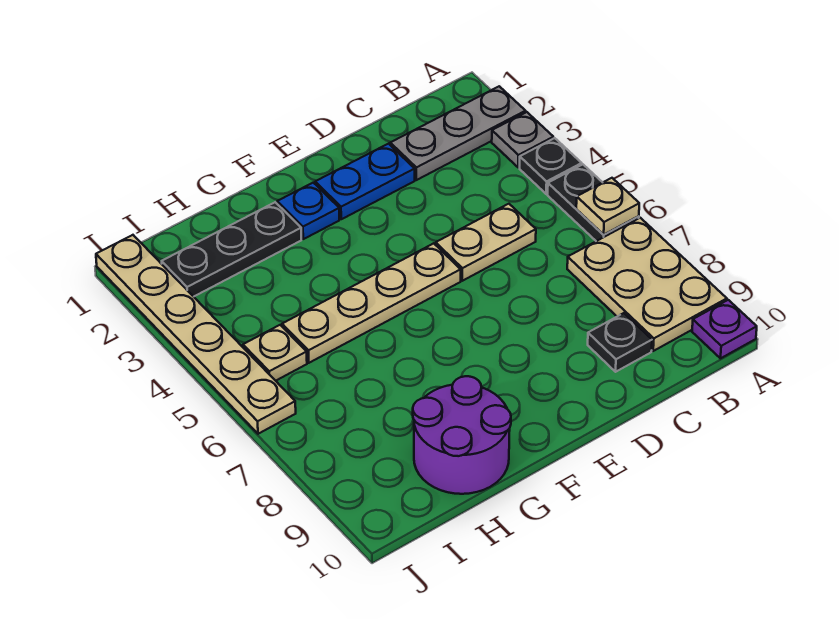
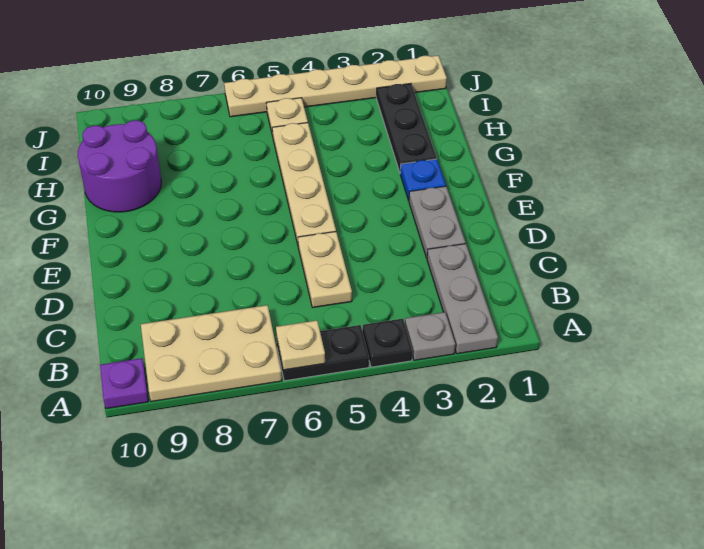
black 1x1 plate [588,313,652,372] -> none
blue 1x2 plate [315,144,415,219] -> grey 1x2 plate [409,186,466,258]

